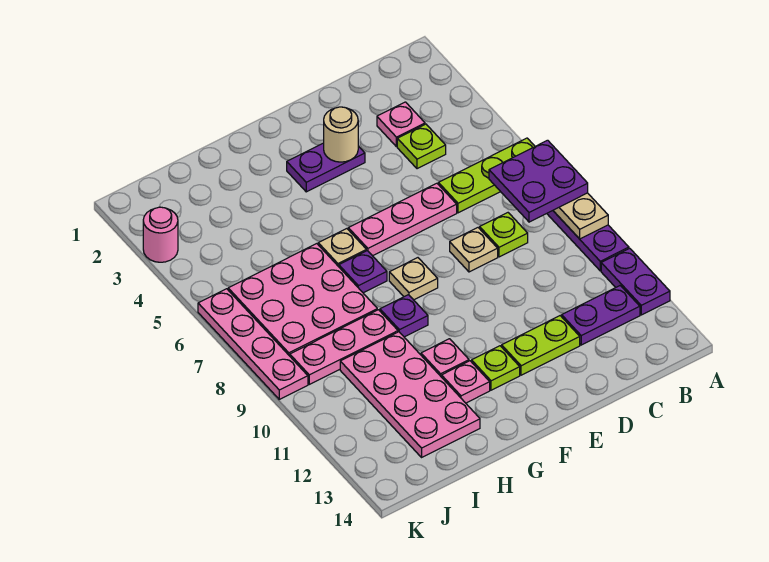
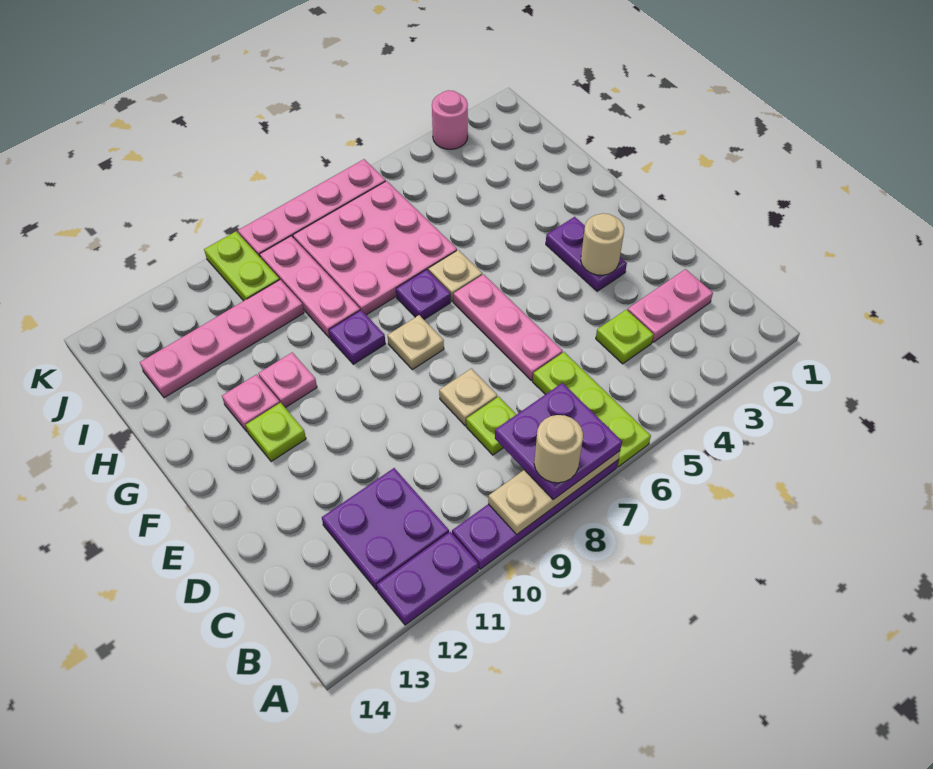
none -> tan 1x1 round brick [534,415,583,483]
purple 1x2 plate [562,286,640,345] -> purple 2x2 plate [322,468,449,590]
pink 1x1 plate [377,102,425,147] -> pink 1x2 plate [628,269,713,342]
lime 1x2 plate [502,316,580,375] -> lime 1x2 plate moved to [204,231,279,301]
pink 2x4 plate [340,332,480,457] -> pink 1x4 plate [140,280,304,398]

